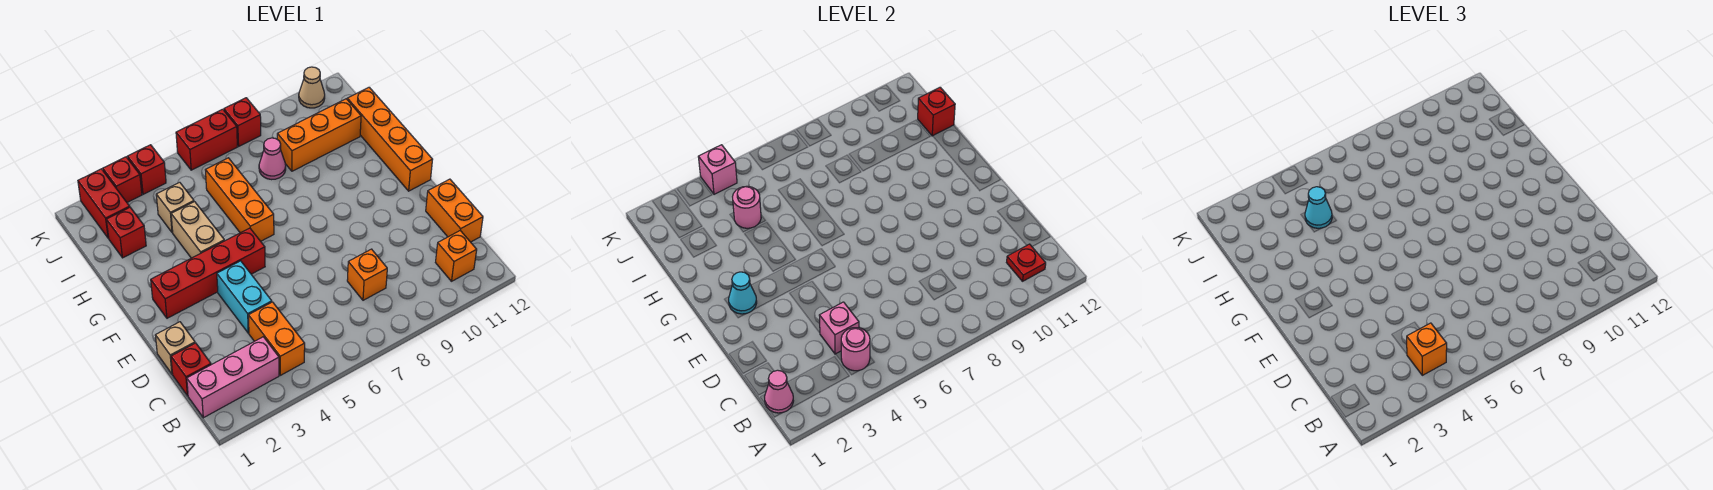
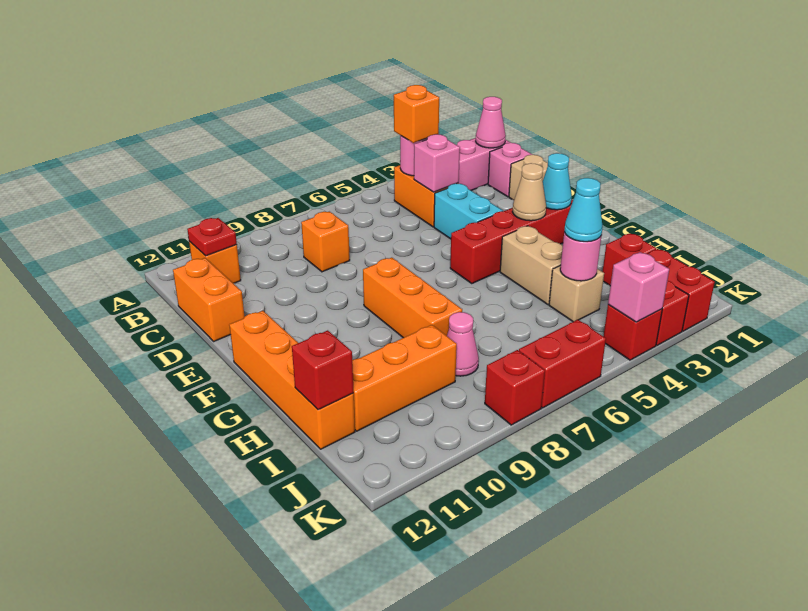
red 1x1 brick [171,343,211,396] -> pink 1x1 brick [488,143,532,197]
orange 1x3 brick [206,158,274,241] -> orange 1x3 brick moved to [363,258,462,338]
tan 1x1 cone [299,67,325,108] -> tan 1x1 cone moved to [512,163,546,221]

